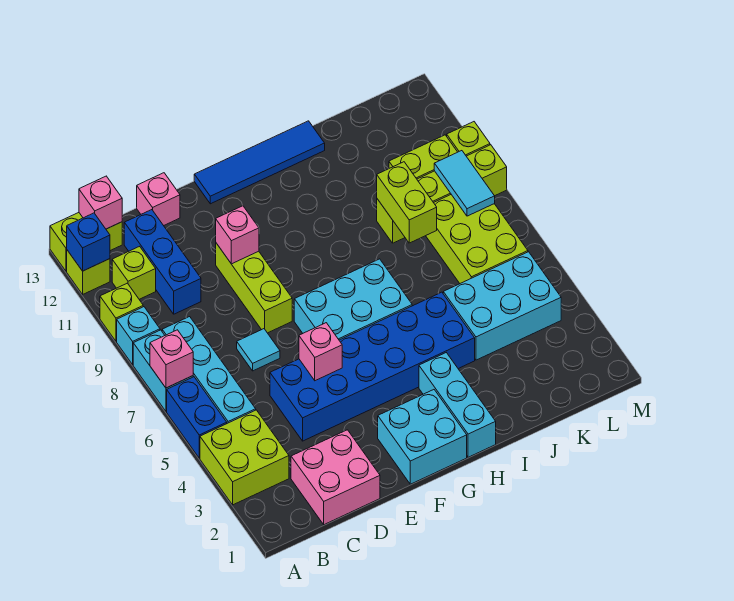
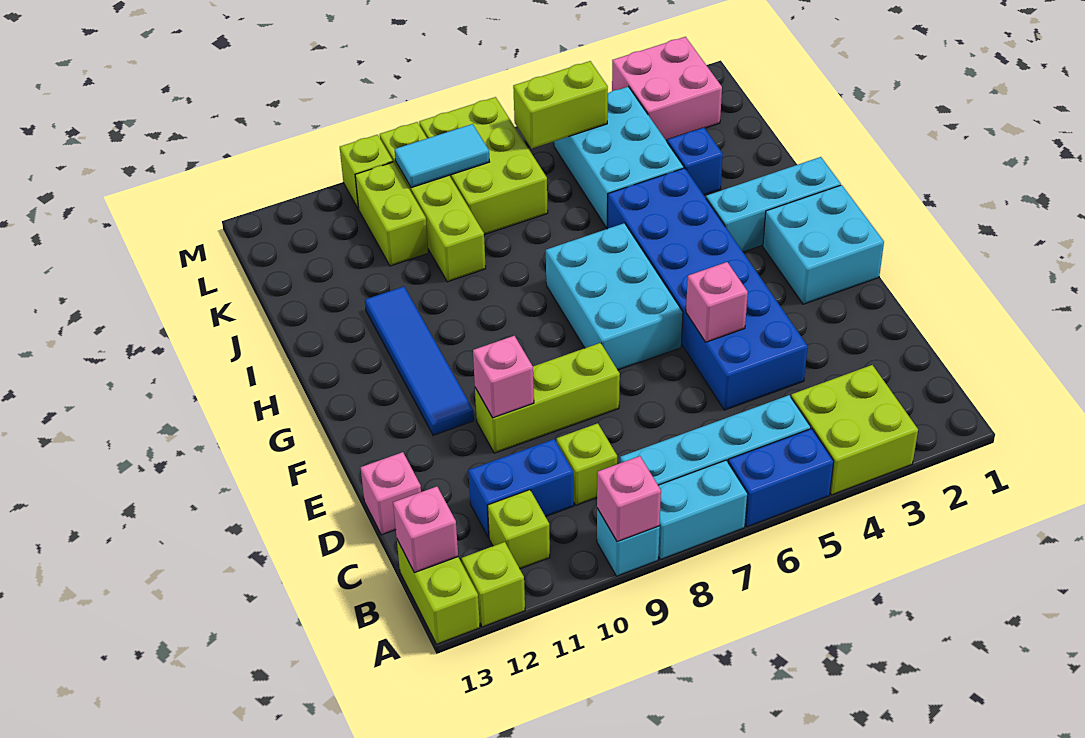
pink 1x1 brick [150,330,193,388] -> pink 1x1 brick moved to [597,456,661,542]
lime 1x1 brick [100,283,143,341] -> lime 1x1 brick moved to [557,423,617,505]
blue 1x1 brick [67,213,110,271] -> blue 1x1 brick moved to [667,128,723,195]
pink 2x2 brick [291,430,380,525] -> pink 2x2 brick moved to [612,37,722,141]
blue 1x3 brick [124,210,201,314] -> blue 1x2 brick [468,439,574,538]
cyan 1x1 tile [237,329,280,371] -> none
blue 1x4 tile [194,121,325,204] -> blue 1x4 tile moved to [365,286,474,435]
lime 1x2 brick [377,162,437,243] -> lime 1x2 brick moved to [513,61,608,149]
lime 2x3 brick [426,195,528,283] -> lime 2x3 brick turned to [419,97,548,235]

